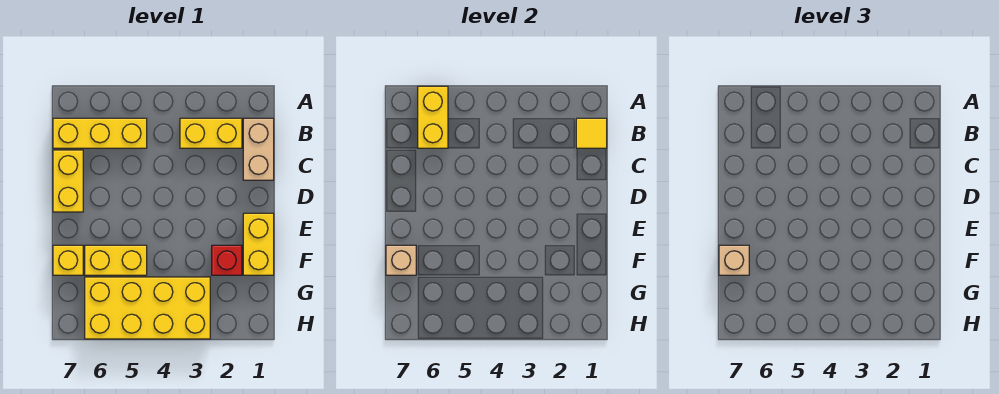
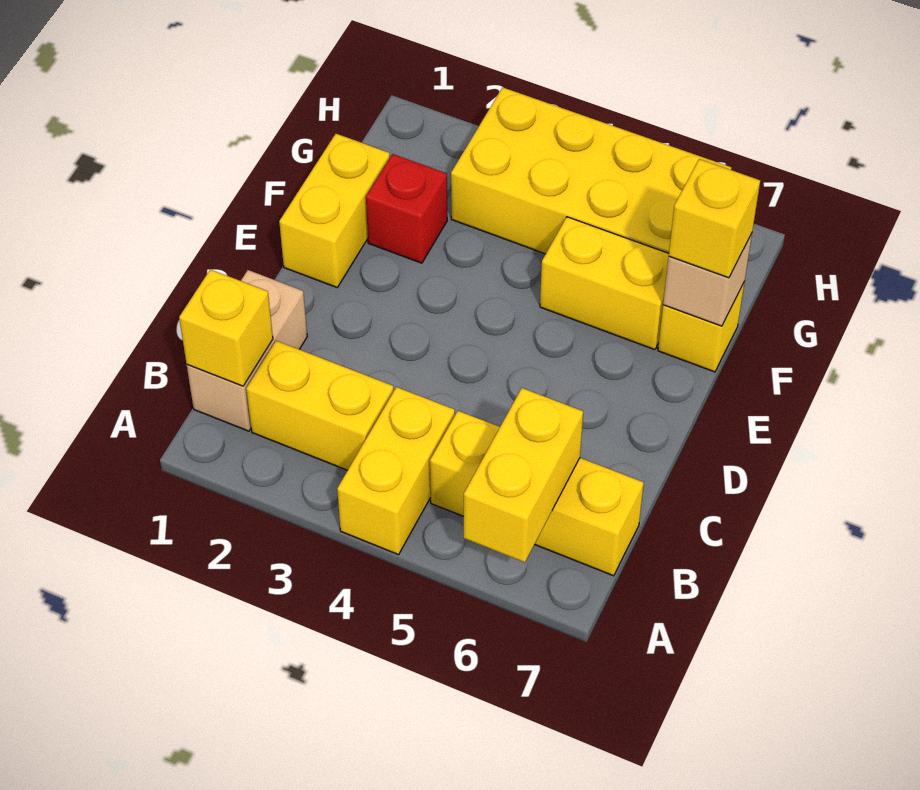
yellow 1x1 tile [576,118,607,148] -> yellow 1x1 brick [179,269,273,386]
yellow 1x2 brick [53,150,83,212] -> yellow 1x2 brick moved to [337,387,455,555]
tan 1x1 brick [719,245,749,275] -> yellow 1x1 brick [669,159,760,278]

